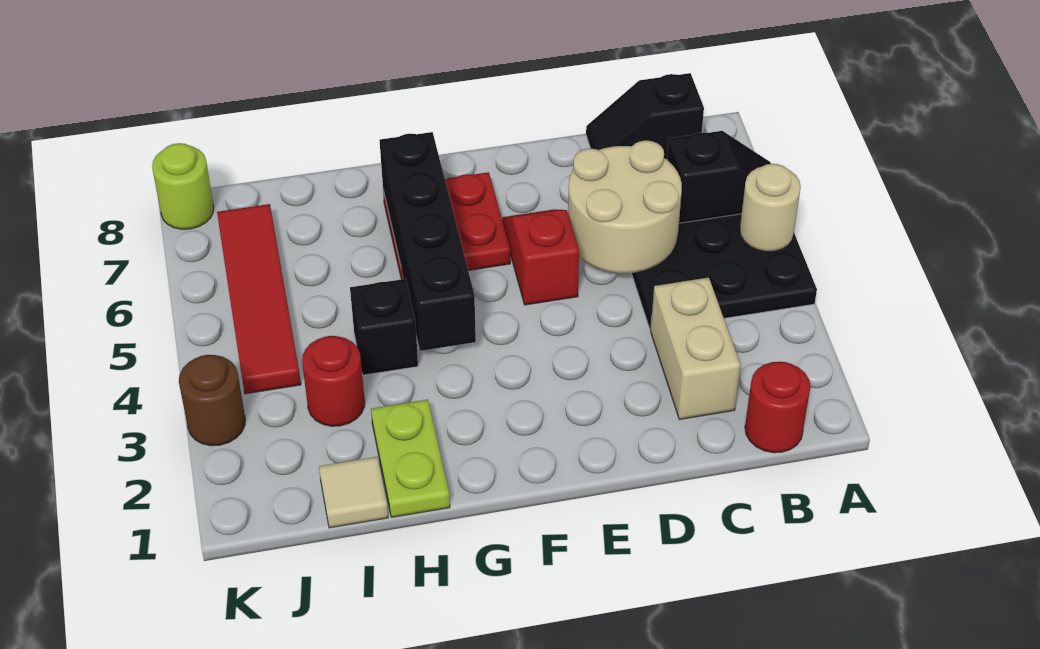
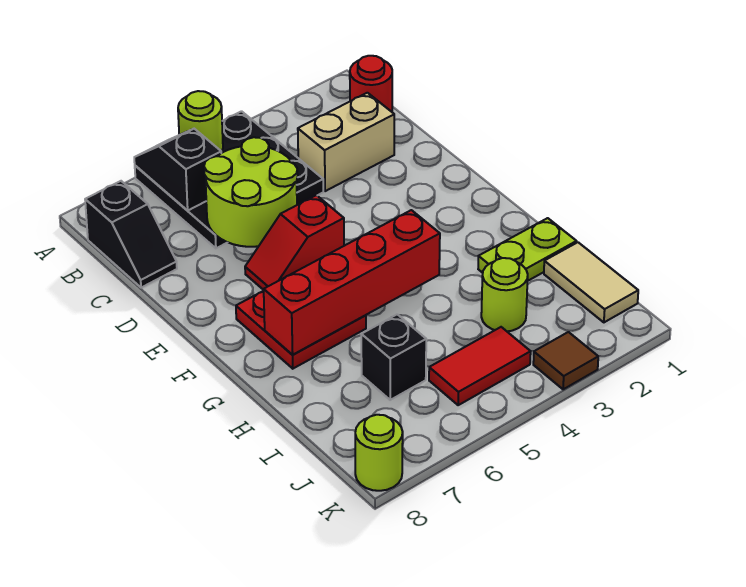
tan 1x1 round brick [740,164,801,252] -> lime 1x1 round brick [178,91,223,153]
tan 2x2 round brick [568,140,682,273] -> lime 2x2 round brick [204,137,298,247]
black 1x4 brick [380,132,476,351] -> red 1x4 brick [264,210,440,355]
black 1x1 brick [350,279,418,375] -> black 1x1 brick moved to [361,314,426,400]
tan 1x1 tile [319,457,388,528] -> tan 1x2 tile [544,242,638,322]
red 1x1 round brick [302,336,365,426] -> lime 1x1 round brick [481,258,528,331]
red 1x4 tile [217,204,301,394] -> red 1x2 tile [429,327,531,405]
brown 1x1 round brick [179,355,245,446] -> brown 1x1 tile [533,332,598,389]

